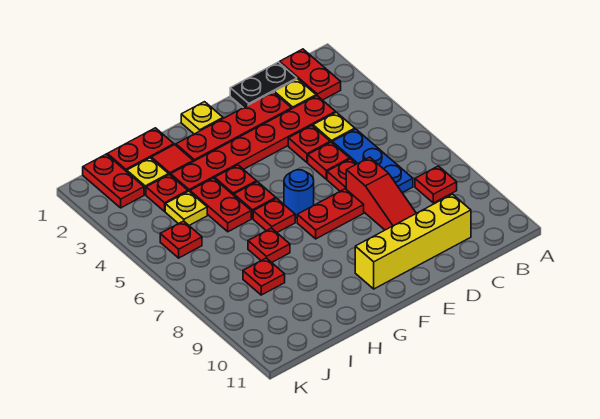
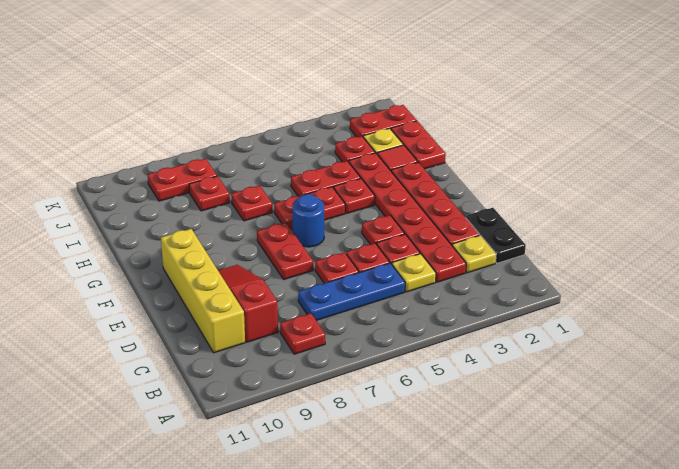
red 1x2 plate [280,49,341,100] -> red 1x2 plate moved to [148,159,217,201]
red 1x3 slope [346,157,416,230] -> red 1x3 slope turned to [218,265,278,342]
yellow 1x1 plate [181,102,223,134] -> none
yellow 1x1 plate [165,191,207,225] -> none
red 1x1 plate [160,221,202,258] -> red 1x1 plate moved to [362,215,405,245]

